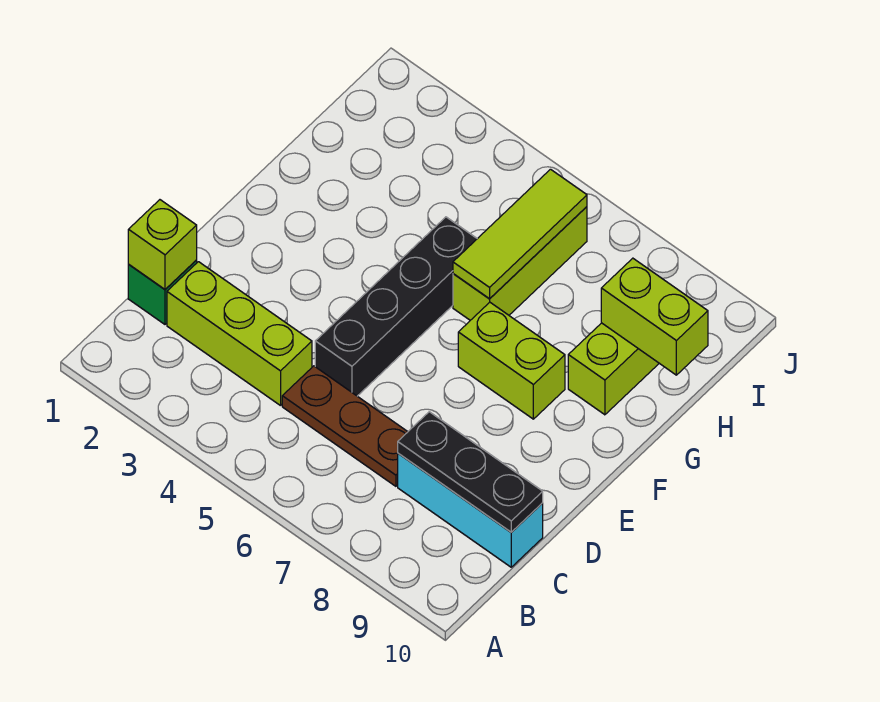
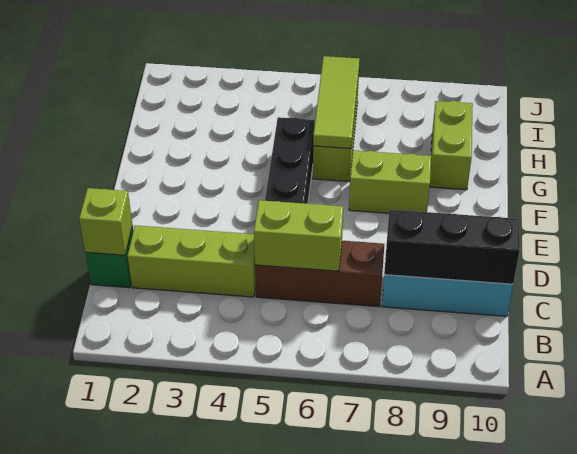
brown 1x3 plate [282,366,408,486] -> brown 1x3 brick [255,241,384,307]
black 1x3 plate [398,412,543,532] -> black 1x3 brick [384,210,520,284]
lime 1x2 brick [601,258,708,375] -> lime 1x2 brick moved to [254,200,343,271]

